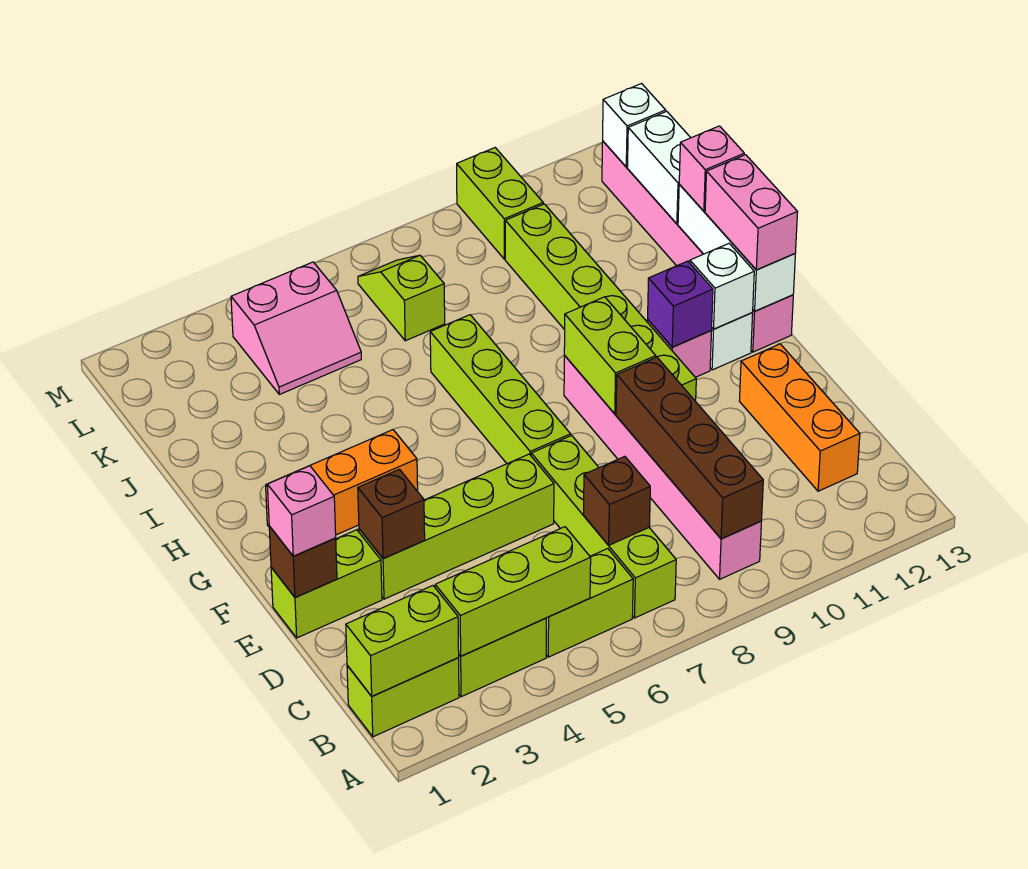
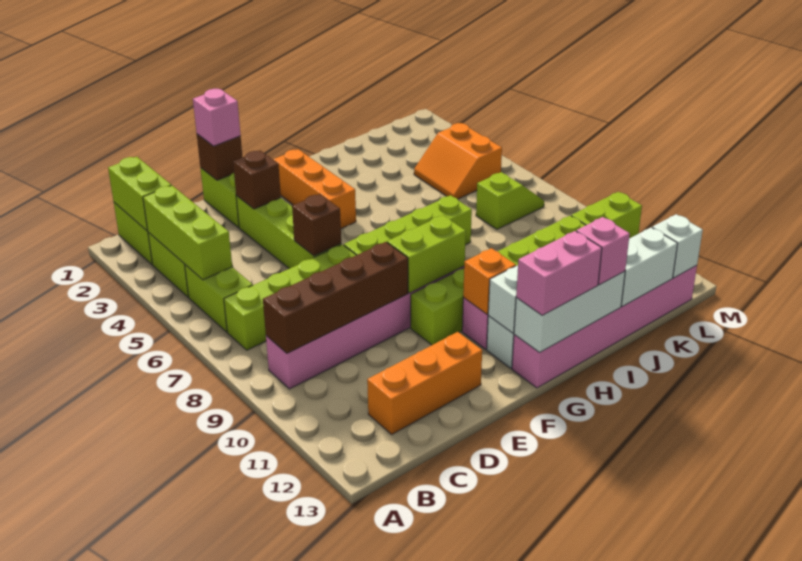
brown 1x1 brick [583,457,650,545] -> brown 1x1 brick moved to [292,194,341,256]
purple 1x1 brick [648,261,713,347] -> orange 1x1 brick [463,248,516,314]
pink 2x2 slope [231,262,361,394] -> orange 2x2 slope [414,123,502,199]

